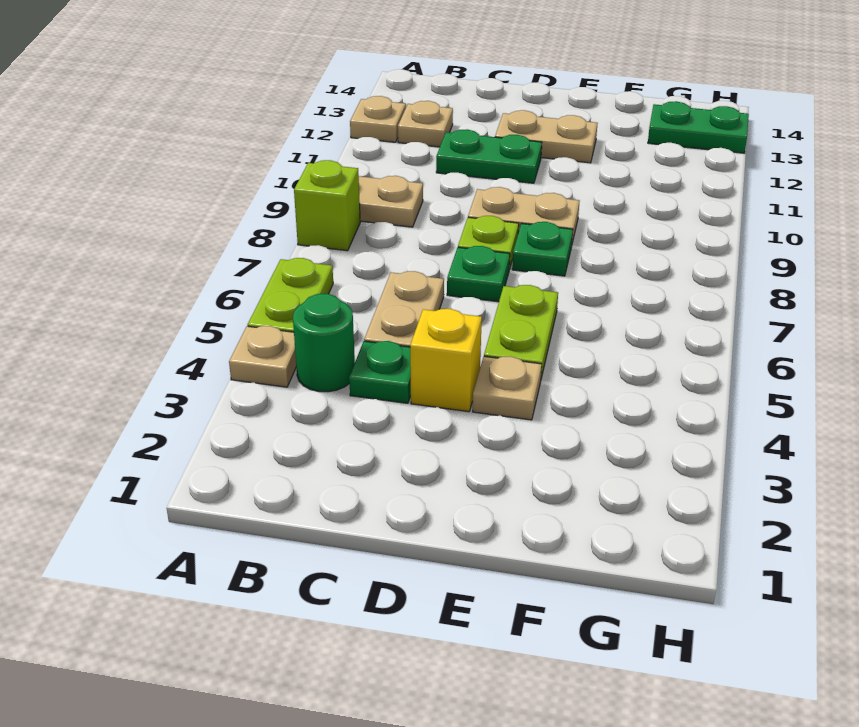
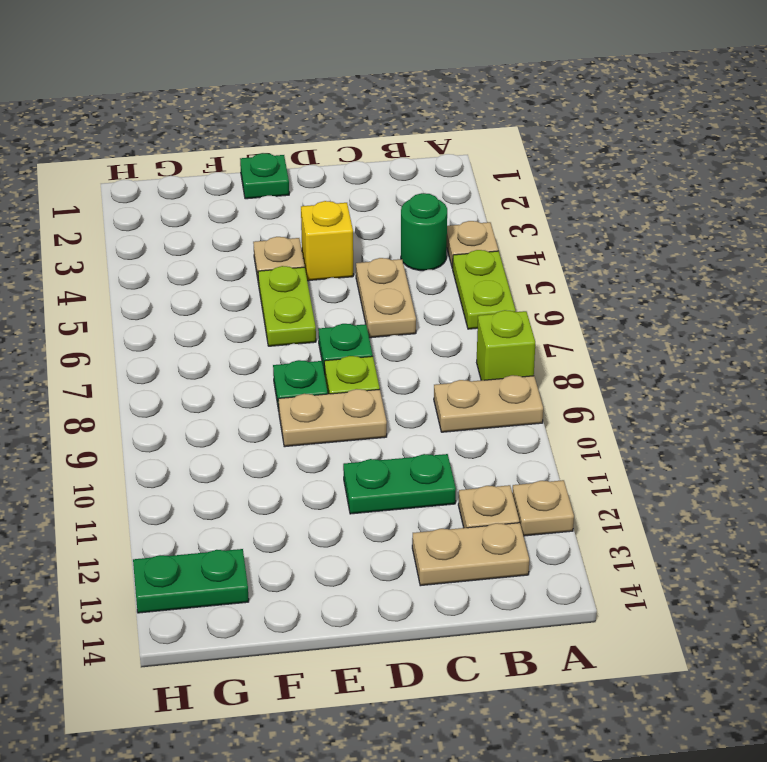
green 1x1 plate [349,341,411,403] -> green 1x1 plate moved to [240,153,289,199]
tan 1x2 plate [495,110,598,163] -> tan 1x2 plate moved to [412,523,529,586]

